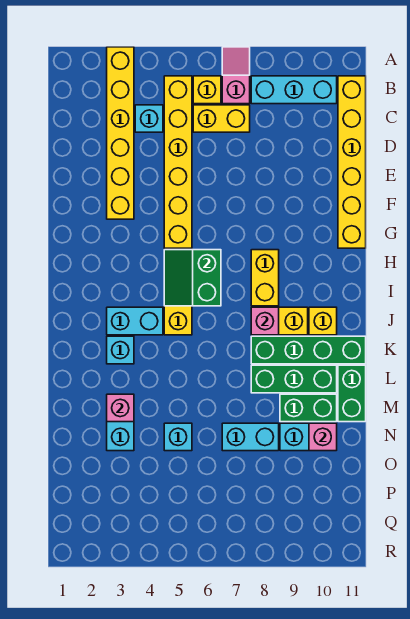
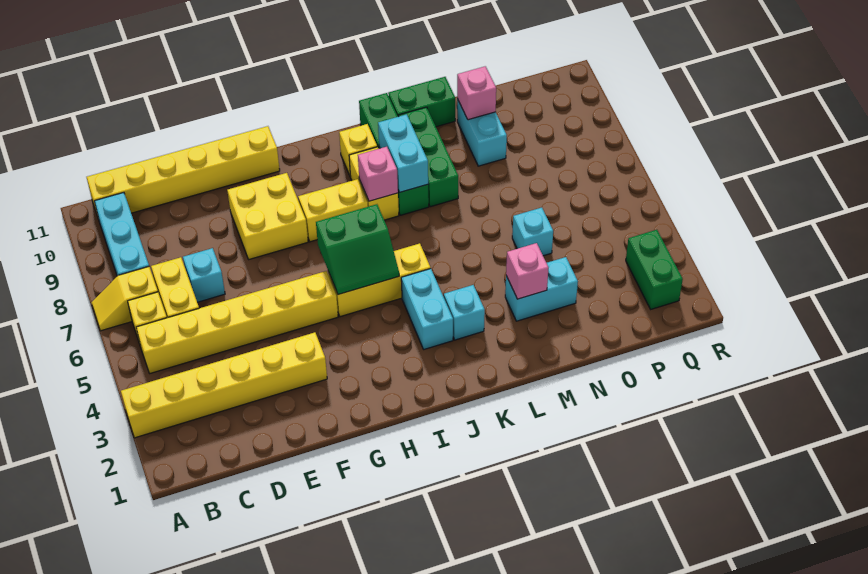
pink 1x2 slope [222,47,250,104] -> yellow 1x2 slope [92,267,158,331]
cyan 1x1 brick [135,105,163,132] -> cyan 1x1 brick moved to [183,248,225,302]
none -> yellow 2x2 brick [227,173,308,259]
green 1x2 brick [280,394,337,422] -> green 1x2 brick moved to [626,230,683,309]
cyan 1x2 brick [222,423,279,451] -> cyan 1x2 brick moved to [378,114,428,192]

